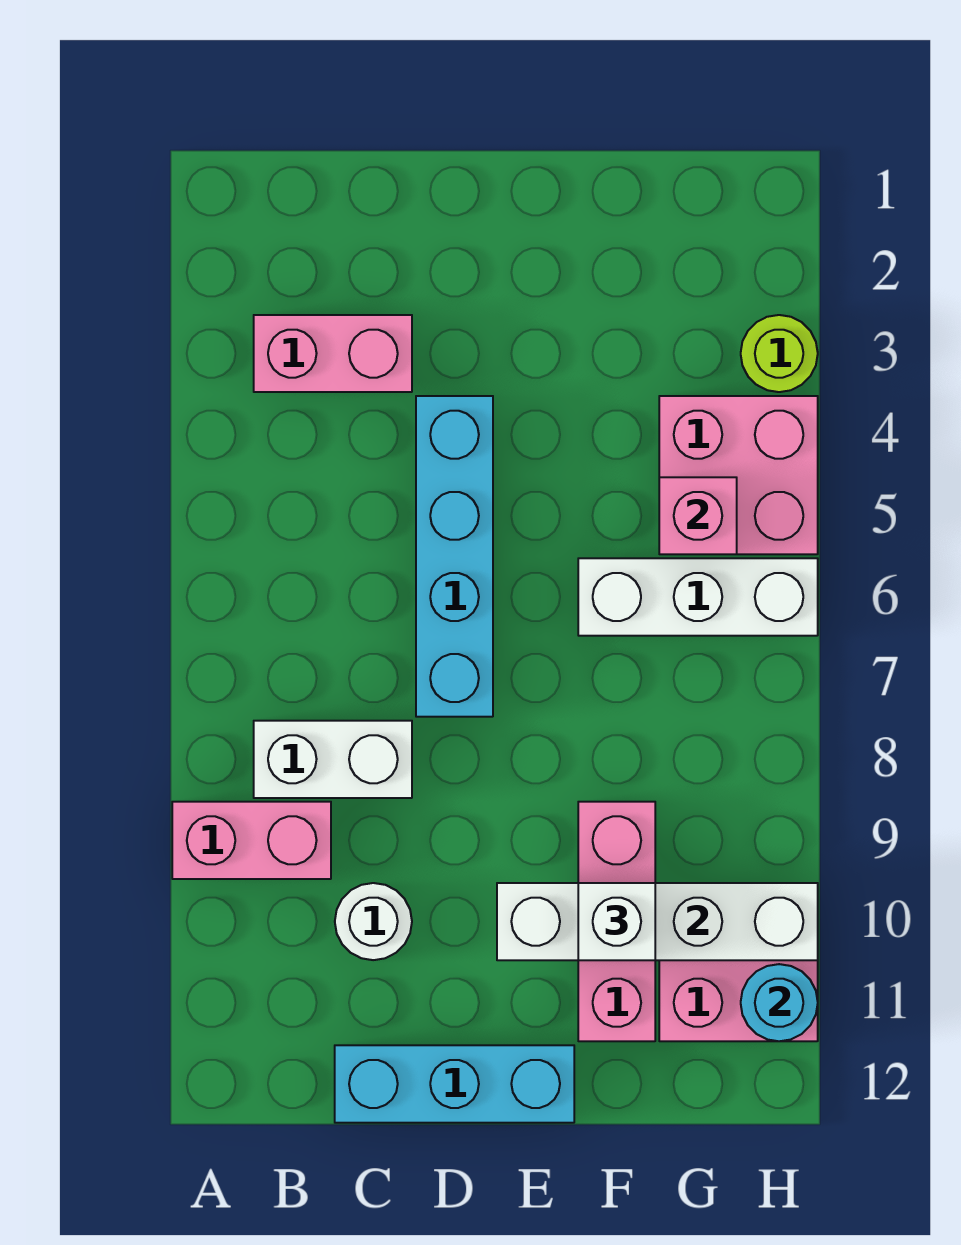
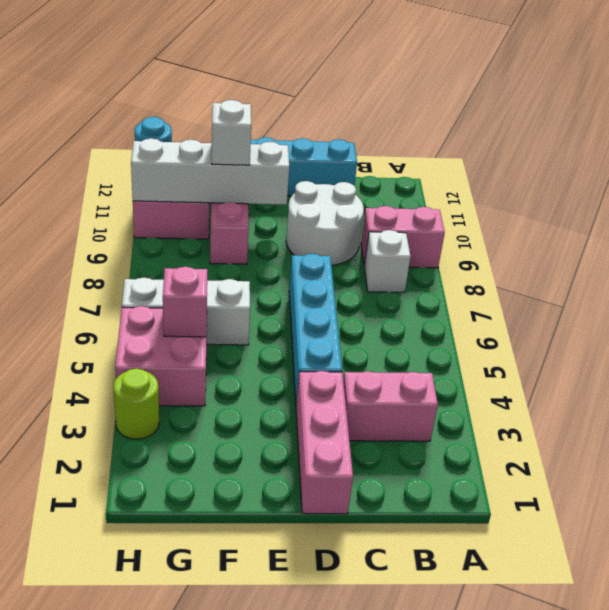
white 1x2 brick [254,721,412,798] -> white 1x1 brick [364,230,411,292]
white 1x1 round brick [335,883,412,960] -> white 2x2 round brick [286,181,364,265]
none -> pink 1x3 brick [296,371,353,514]

